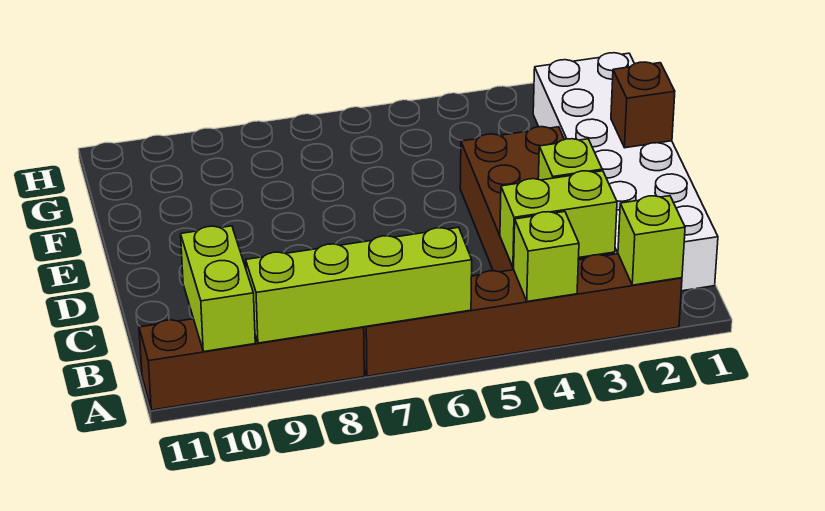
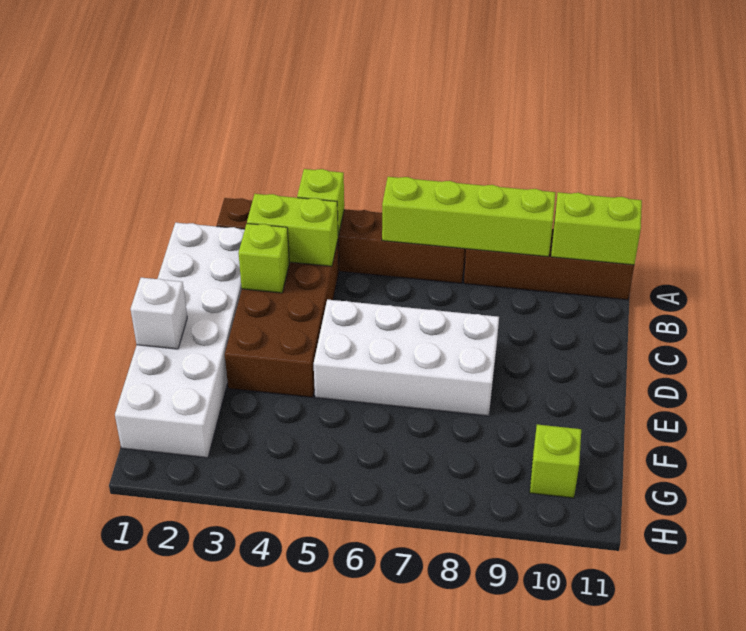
lime 1x1 brick [618,196,685,285] -> lime 1x1 brick moved to [530,425,581,498]
lime 1x2 brick [181,226,255,352] -> lime 1x2 brick turned to [551,192,642,265]
none -> white 2x4 brick [314,299,499,416]
brown 1x1 brick [611,62,675,148] -> white 1x1 brick [131,278,187,349]

